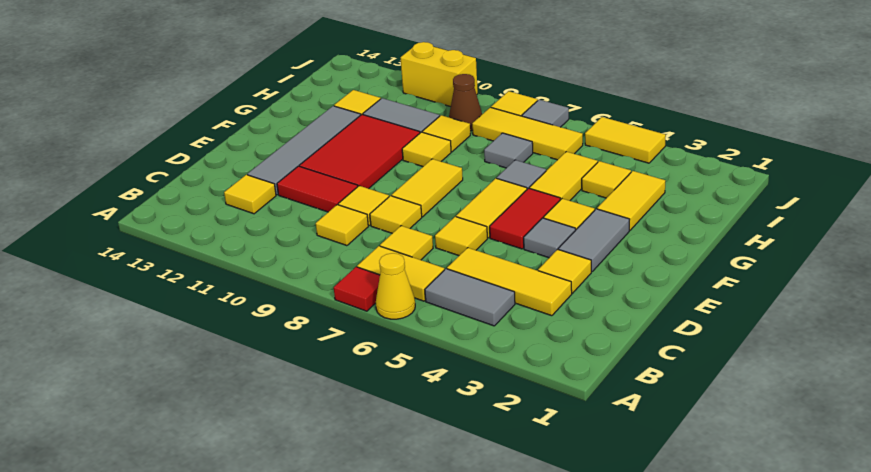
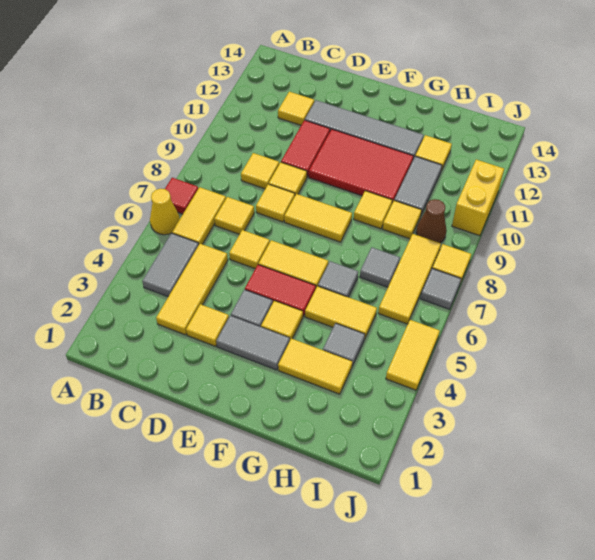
yellow 1x1 tile [582,161,631,198] -> grey 1x1 tile [323,323,365,366]

